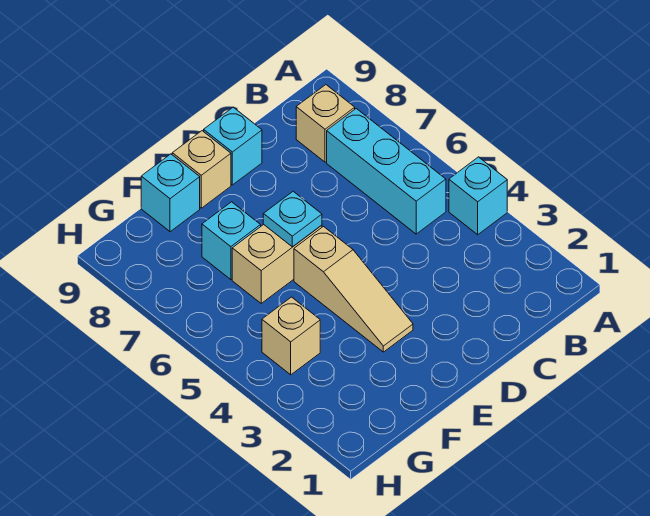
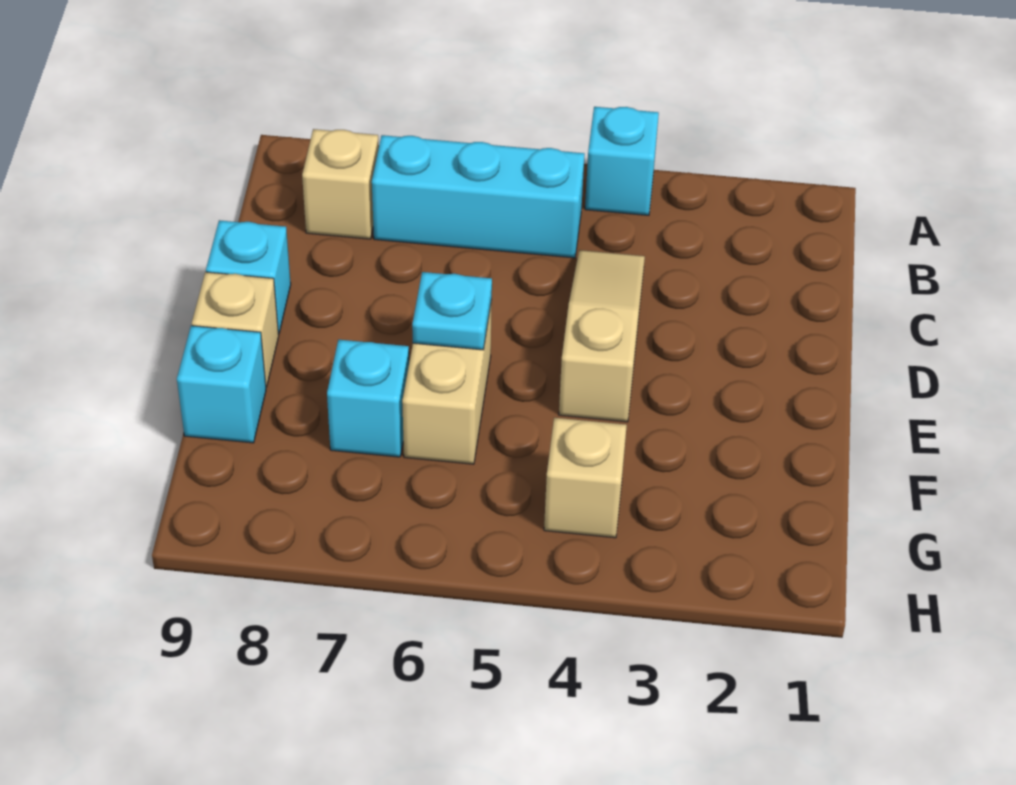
tan 1x3 slope [294,227,413,352] -> tan 1x3 slope turned to [559,250,645,422]

